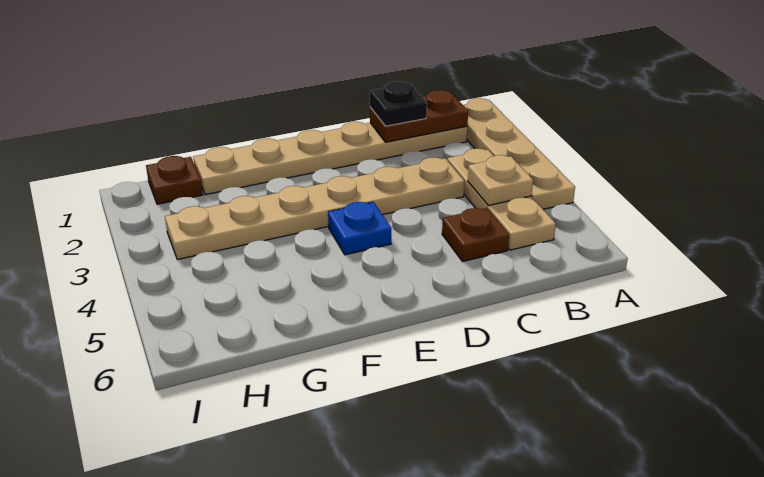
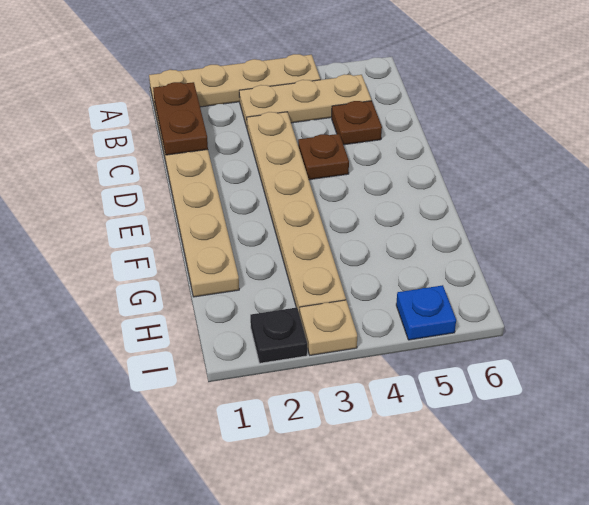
tan 1x1 plate [468,155,533,206] -> tan 1x1 plate moved to [300,300,357,355]
black 1x1 plate [370,81,427,126] -> black 1x1 plate moved to [250,307,307,363]
blue 1x1 plate [328,202,391,255] -> blue 1x1 plate moved to [396,285,456,340]
brown 1x1 plate [146,156,203,204] -> brown 1x1 plate moved to [298,134,349,180]

